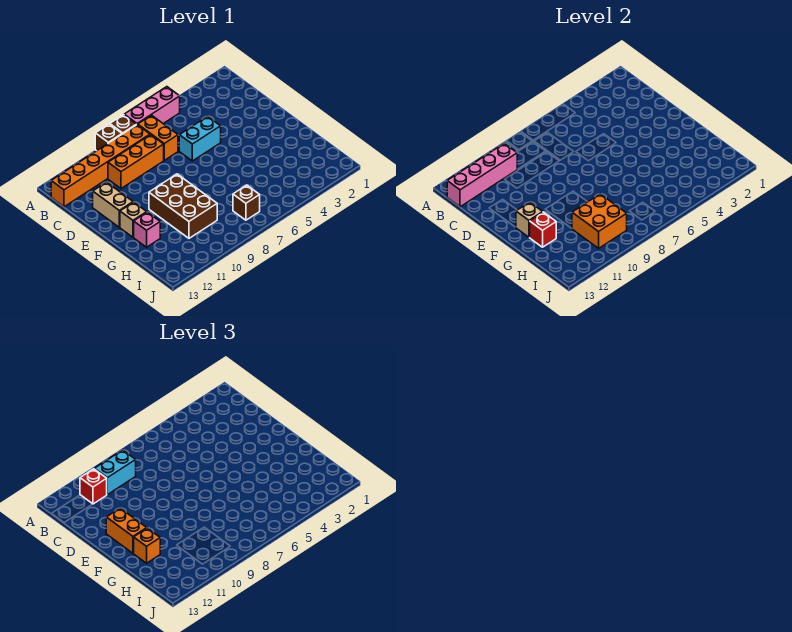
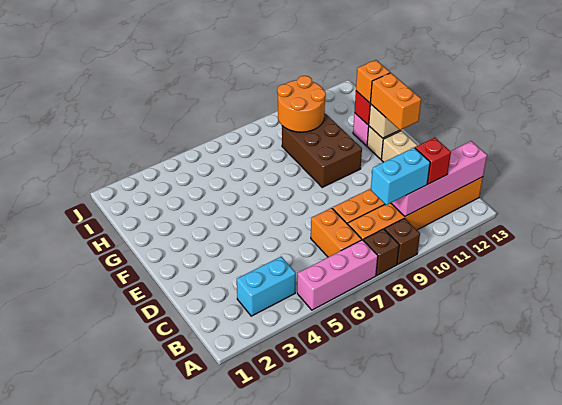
cyan 1x2 brick [179,116,221,161] -> cyan 1x2 brick moved to [237,257,296,316]
orange 2x2 brick [572,194,627,248] -> orange 2x2 round brick [277,76,326,132]
brown 1x1 brick [233,185,260,220] -> none

